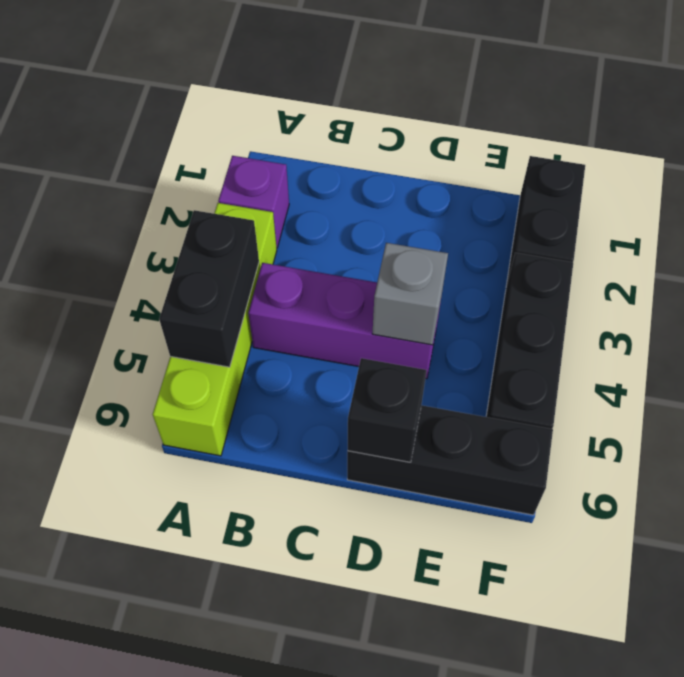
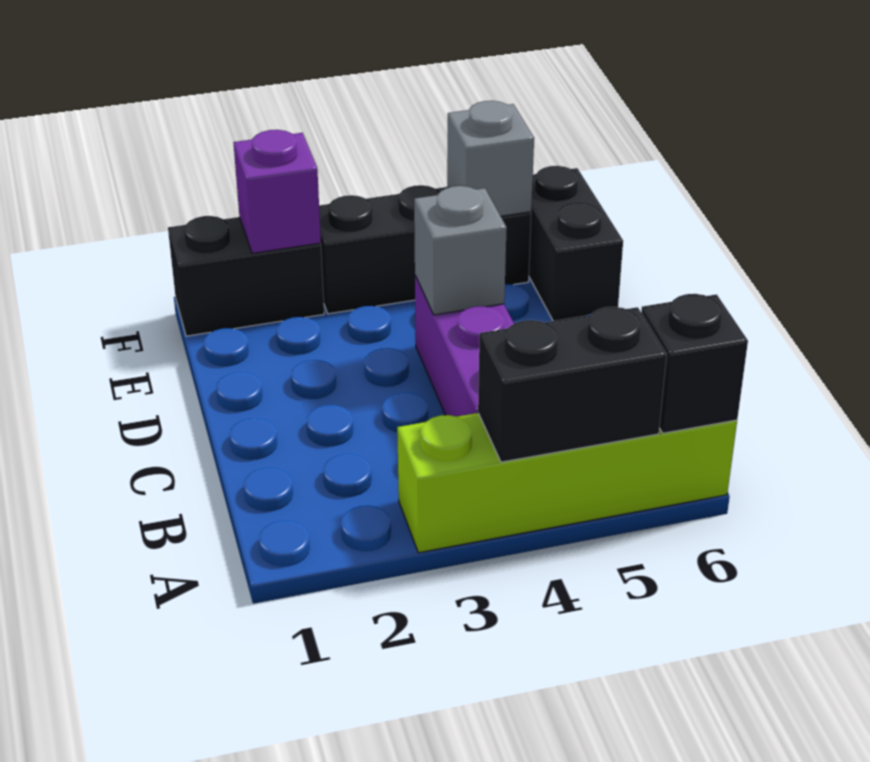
purple 1x1 brick [218,156,289,248] -> purple 1x1 brick moved to [233,130,321,253]
black 1x3 brick [347,405,553,515] -> black 1x2 brick [529,166,623,321]
black 1x1 brick [348,358,427,462] -> black 1x1 brick moved to [641,294,748,433]
none -> grey 1x1 brick [447,101,534,216]

